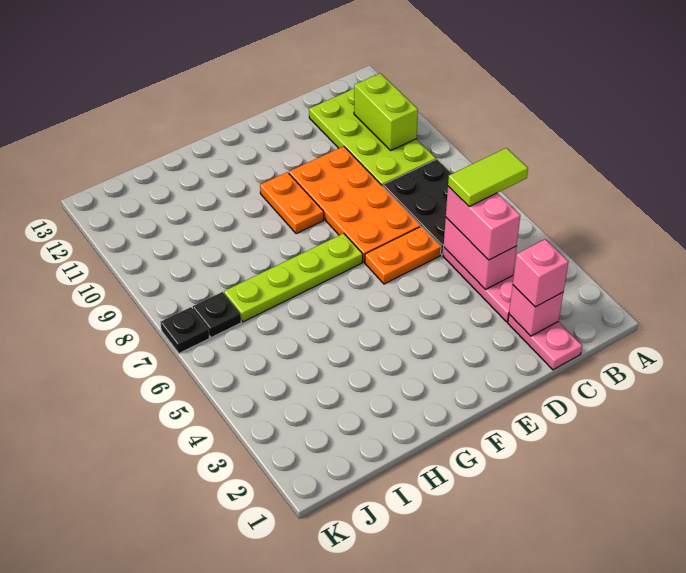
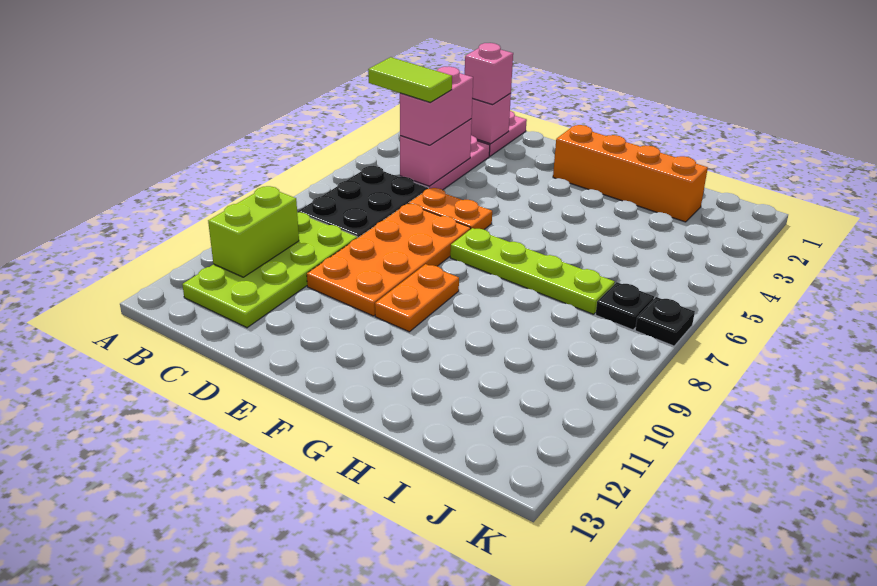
none -> orange 1x4 brick [553,125,708,222]

